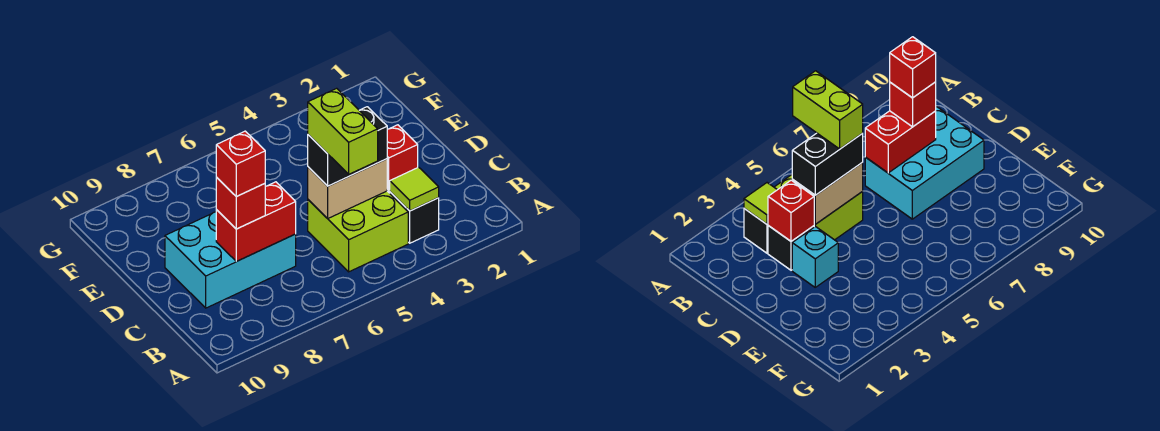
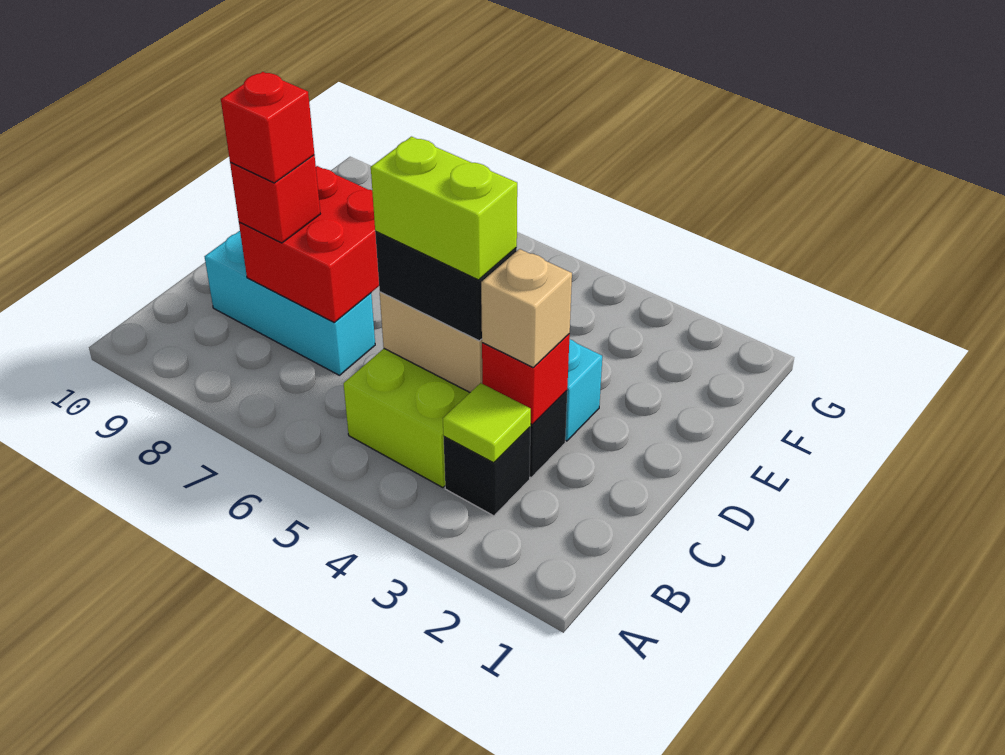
lime 1x2 brick [308,88,378,174] -> lime 1x2 brick turned to [371,137,517,280]
none -> tan 1x1 brick [481,249,572,367]
cyan 2x3 brick [165,212,296,308] -> cyan 1x3 brick [205,231,375,375]
red 1x2 brick [216,182,296,261] -> red 2x2 brick [239,166,379,322]

